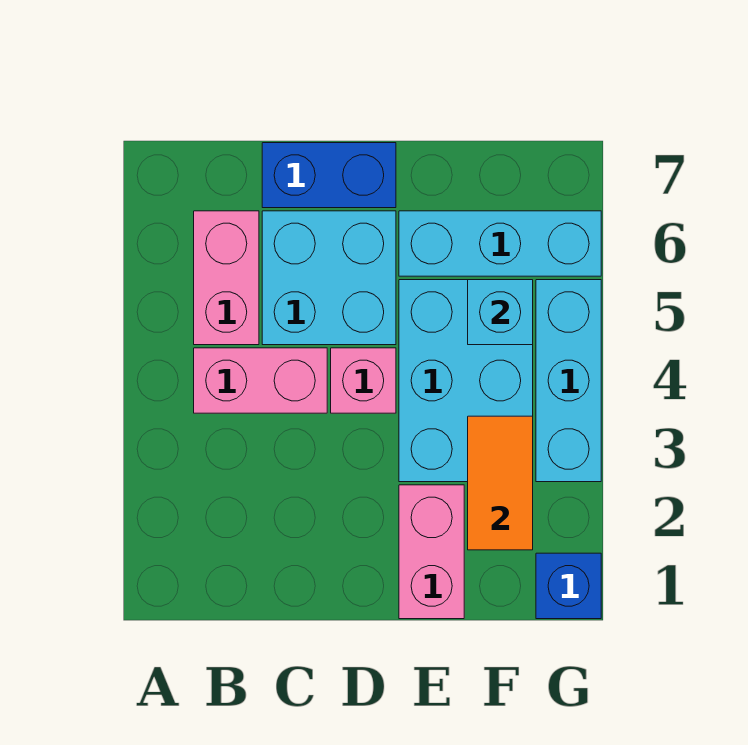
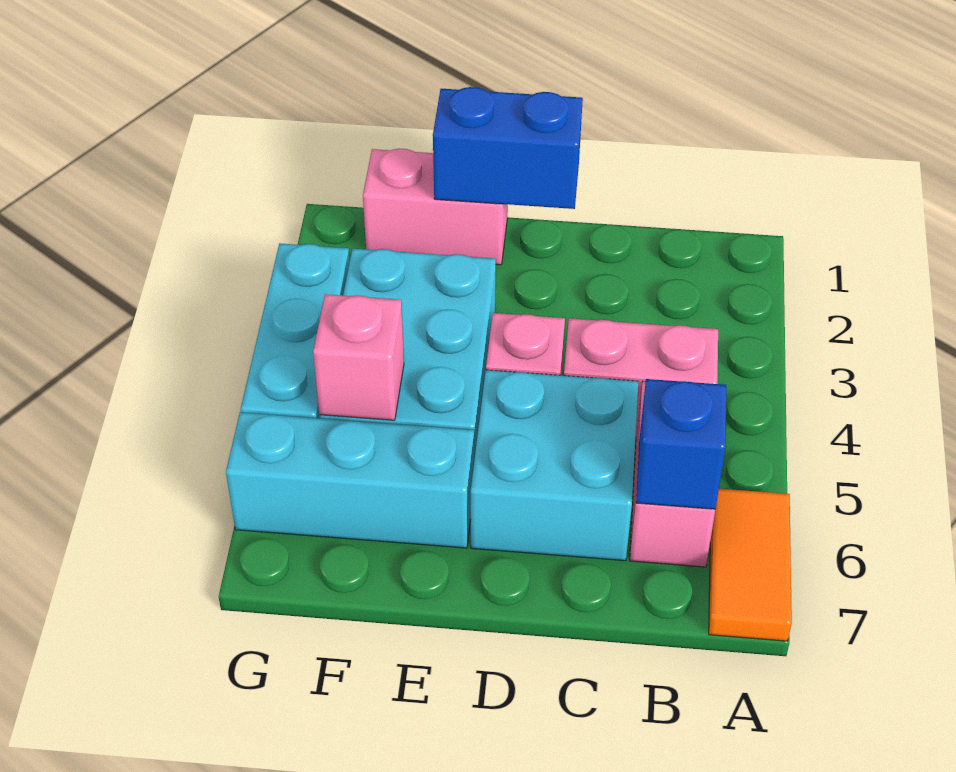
blue 1x2 brick [262,143,396,208] -> blue 1x2 brick moved to [433,87,583,209]
pink 1x2 brick [399,485,464,619] -> pink 1x2 brick turned to [363,149,508,265]
orange 1x2 tile [468,416,533,550] -> orange 1x2 tile moved to [709,489,792,641]
cyan 1x1 brick [468,280,533,345] -> pink 1x1 brick [313,294,404,420]
blue 1x1 brick [536,553,601,619] -> blue 1x1 brick moved to [636,379,726,509]

